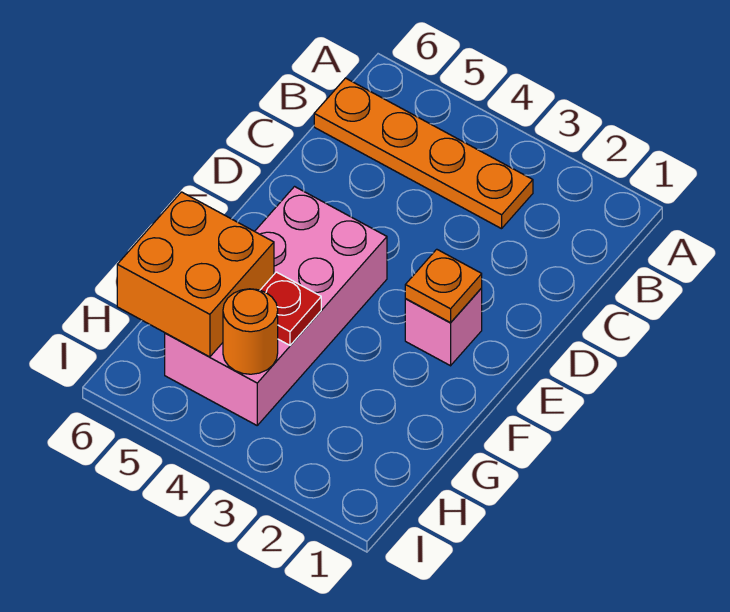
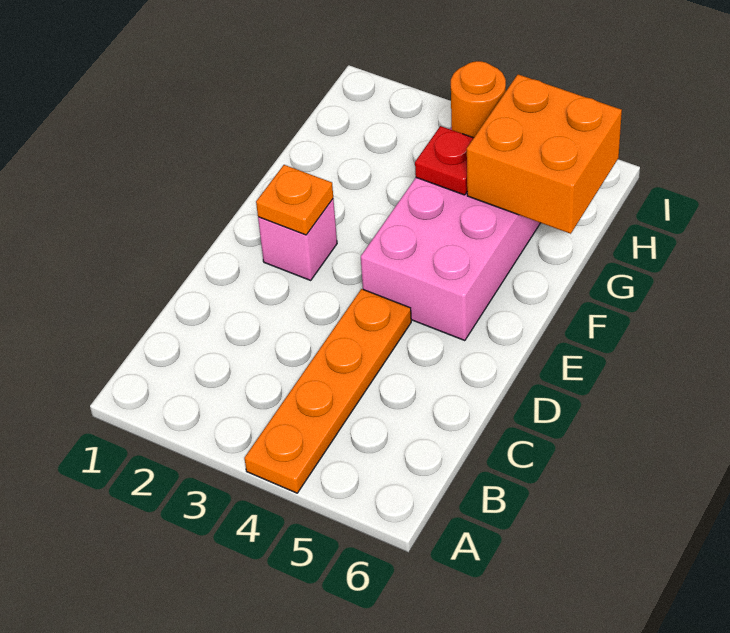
orange 1x4 plate [314,78,533,229] -> orange 1x4 plate turned to [244,289,411,493]

